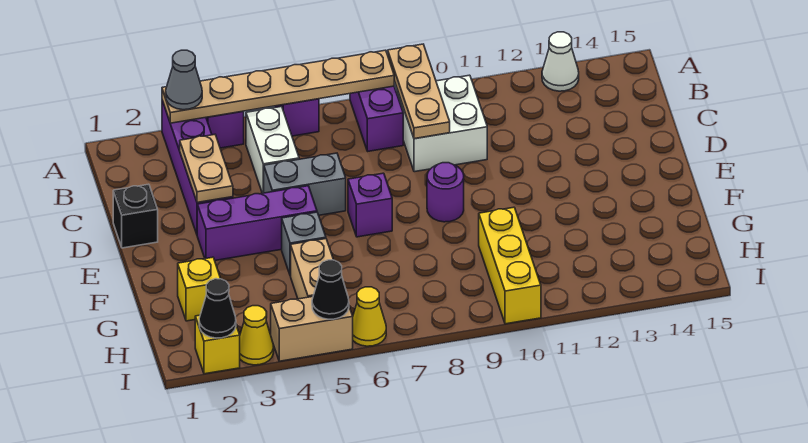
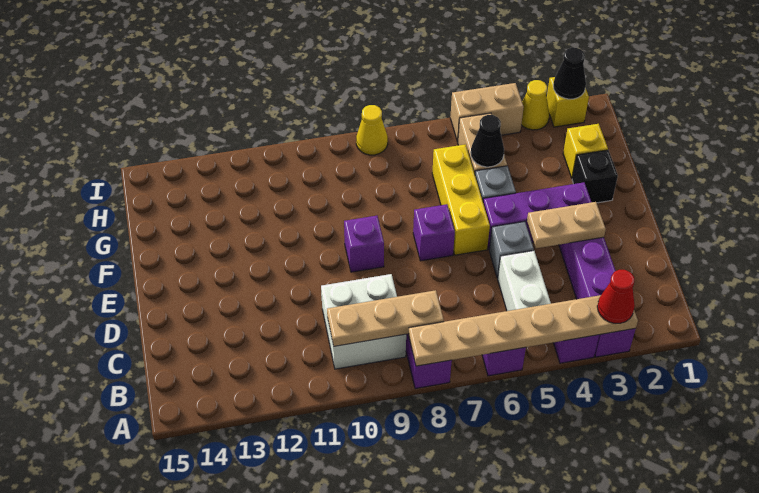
grey 1x1 cone [166,50,202,110] -> red 1x1 cone [597,270,635,323]
tan 1x3 plate [388,44,450,139] -> tan 1x3 plate turned to [327,290,444,346]
white 1x1 cone [542,32,579,91] -> none
tan 1x2 plate [180,135,233,203] -> tan 1x2 plate turned to [527,202,606,248]
black 1x1 brick [113,184,158,248] -> black 1x1 brick moved to [572,150,618,203]
grey 1x2 brick [264,153,346,215] -> grey 1x1 brick [489,222,534,278]
purple 1x1 round brick [427,163,464,222] -> purple 1x1 brick [344,216,384,272]
yellow 1x3 brick [479,207,541,324] -> yellow 1x3 brick moved to [432,144,490,255]
black 1x1 cone [312,260,349,319] -> black 1x1 cone moved to [471,115,504,167]
yellow 1x1 cone [353,287,386,346] -> yellow 1x1 cone moved to [356,105,388,155]

